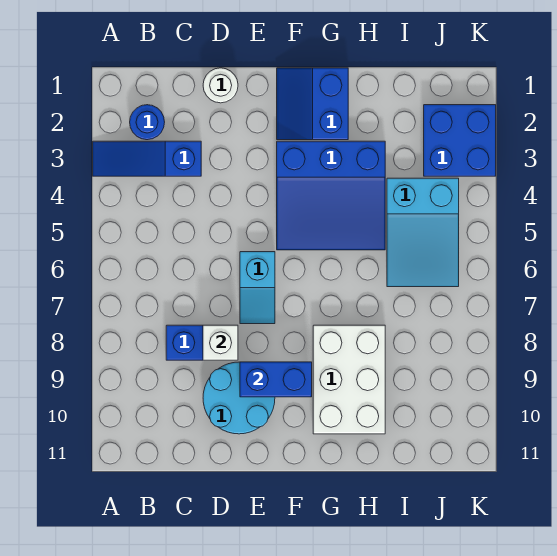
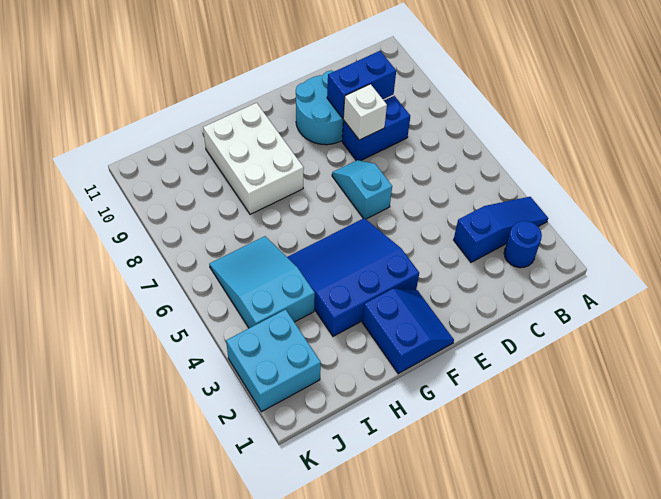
white 1x1 round brick [203,68,238,103] -> none
blue 1x2 brick [240,362,312,397] -> blue 1x2 brick moved to [327,51,396,118]
blue 2x2 brick [424,105,496,176] -> cyan 2x2 brick [226,309,321,412]

